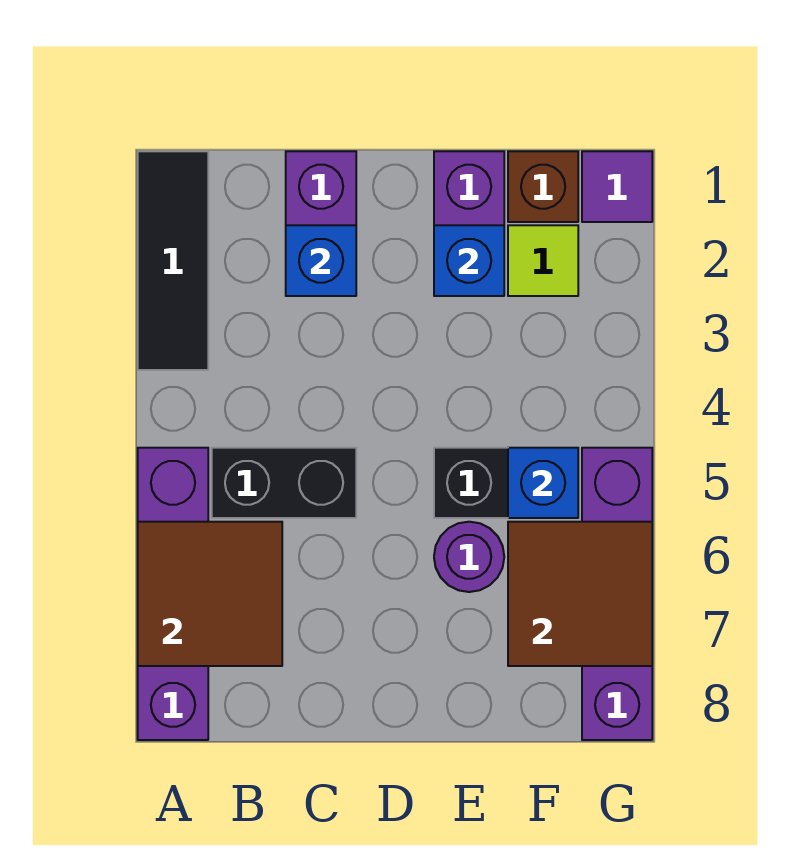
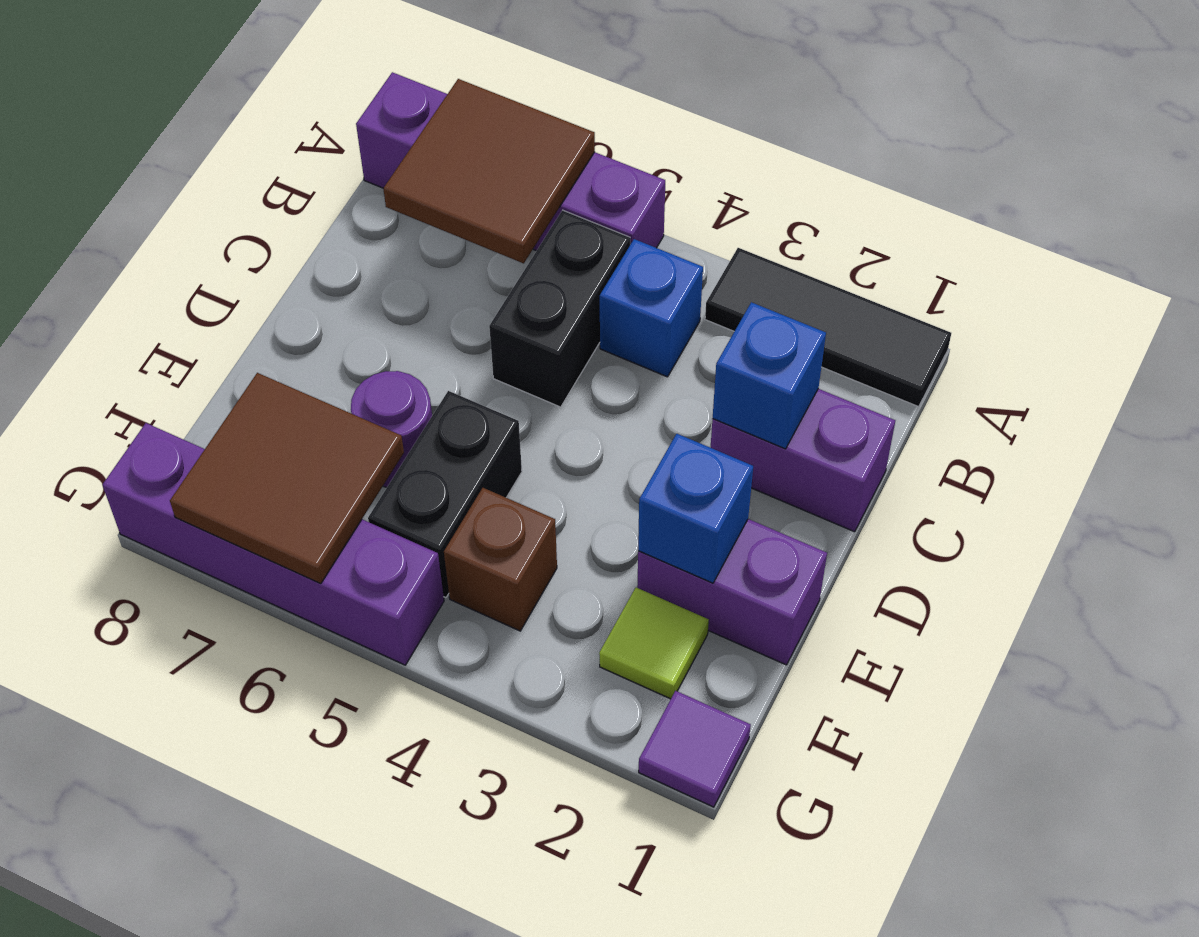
brown 1x1 brick [508,151,578,222] -> brown 1x1 brick moved to [444,488,557,631]
blue 1x1 brick [508,448,578,518] -> blue 1x1 brick moved to [600,239,703,377]

